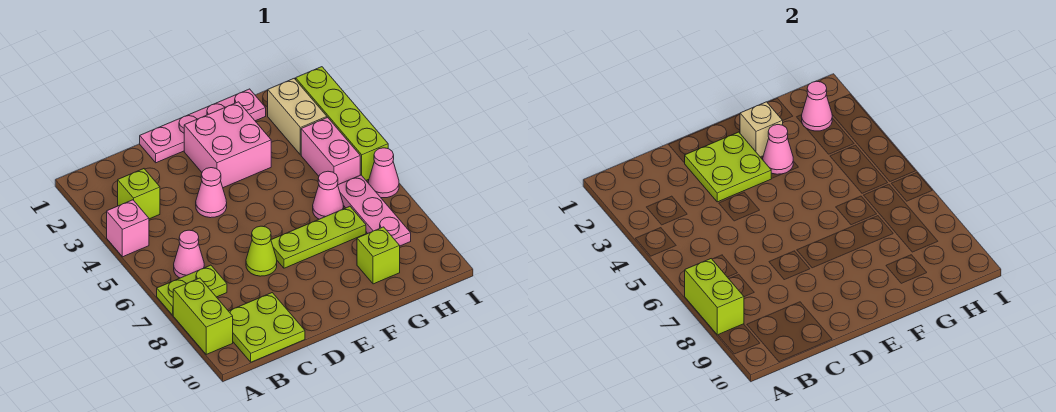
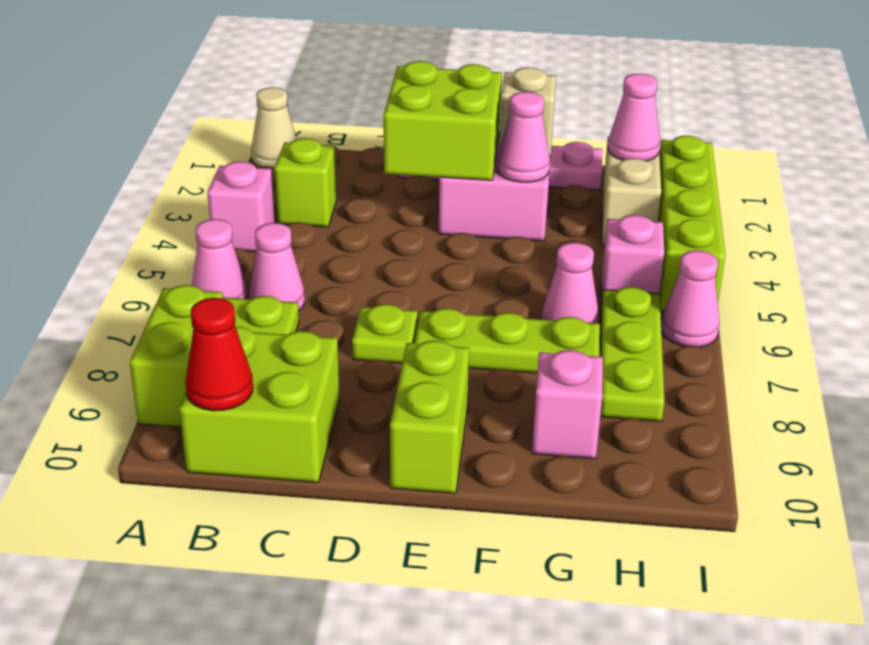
none -> tan 1x1 cone [251,87,297,167]
lime 1x2 brick [685,259,744,335] -> lime 1x2 brick moved to [390,340,469,493]
lime 2x2 plate [229,293,305,362] -> lime 2x2 brick [179,326,340,483]
none -> red 1x1 cone [185,298,253,411]
lime 2x2 plate [685,132,772,202] -> lime 2x2 brick [384,61,502,180]
pink 1x1 cone [196,168,227,218] -> pink 1x1 cone moved to [192,219,247,299]
lime 1x1 cone [246,226,277,276] -> lime 1x1 plate [352,304,418,363]
lime 1x1 brick [357,227,400,284] -> pink 1x1 brick [532,350,603,459]
pink 1x2 brick [301,117,360,185] -> pink 1x1 brick [601,215,664,305]
pink 1x3 plate [338,175,411,246] -> lime 1x3 plate [600,287,664,421]

